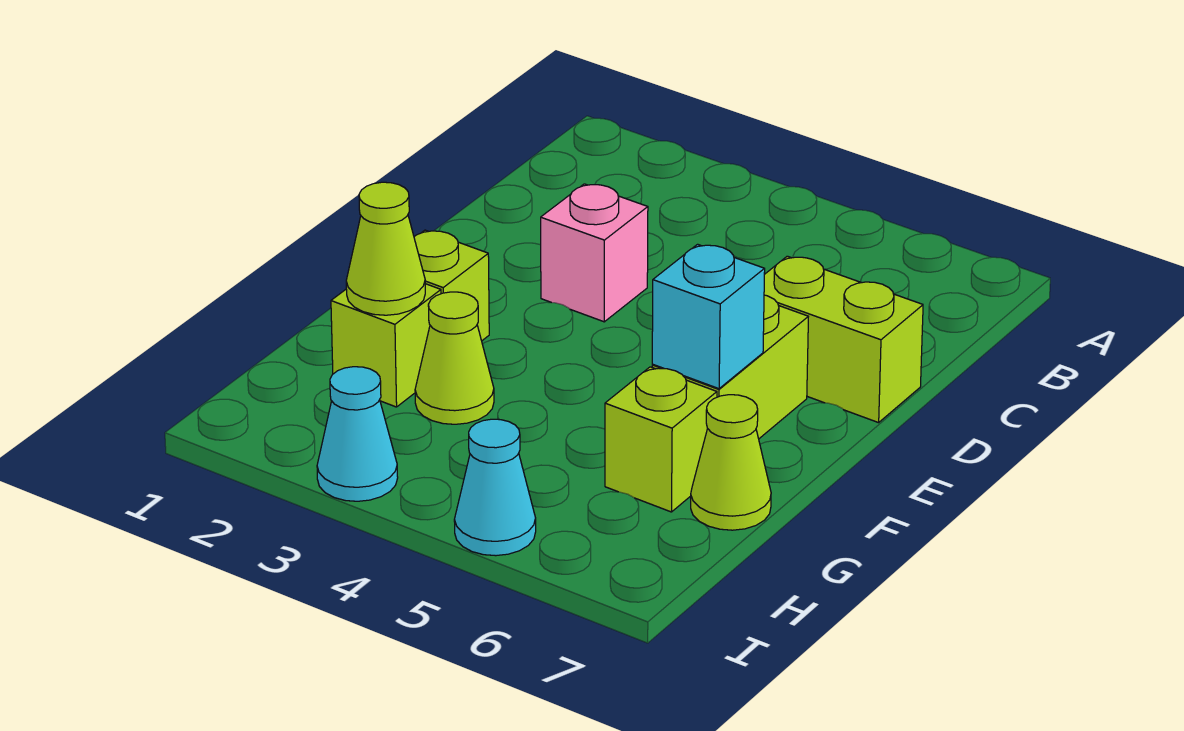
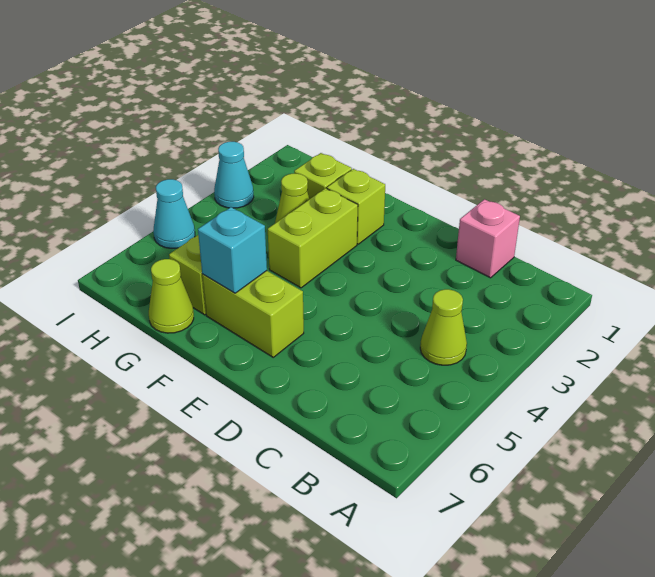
pink 1x1 brick [541,184,648,322] -> pink 1x1 brick moved to [456,199,520,278]
lime 1x2 brick [764,256,923,423] -> lime 1x2 brick moved to [268,188,358,288]
lime 1x1 cone [346,182,425,315] -> lime 1x1 cone moved to [420,289,467,365]

